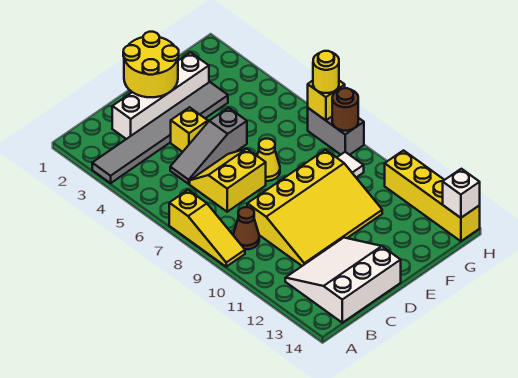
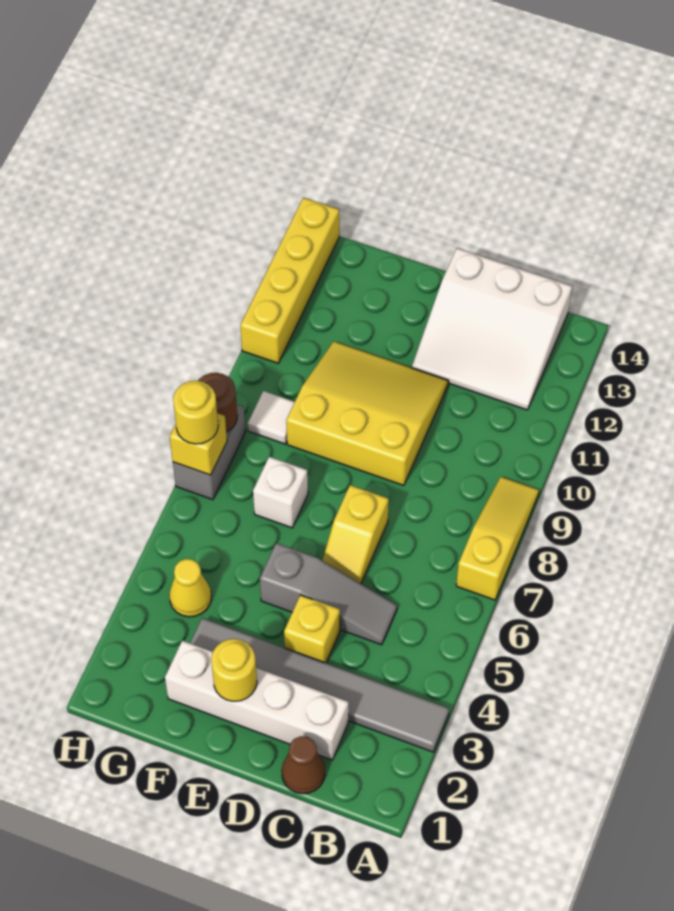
brown 1x1 cone [233,207,259,249] -> brown 1x1 cone moved to [282,736,325,794]
yellow 2x2 slope [190,149,266,212] -> yellow 1x2 slope [322,485,389,584]
yellow 3x4 slope [247,150,382,266] -> yellow 3x3 slope [286,341,448,486]
yellow 2x2 round brick [123,32,179,97] -> yellow 1x1 round brick [211,639,257,701]
yellow 1x1 cone [257,139,280,181] -> yellow 1x1 cone moved to [169,559,211,617]
white 1x1 brick [443,169,480,218] -> white 1x1 brick moved to [253,457,308,528]

